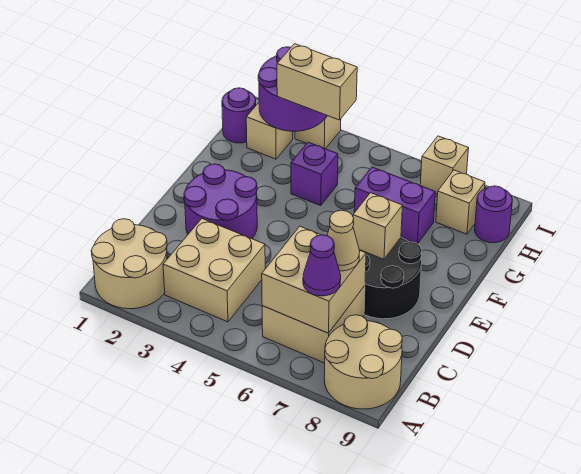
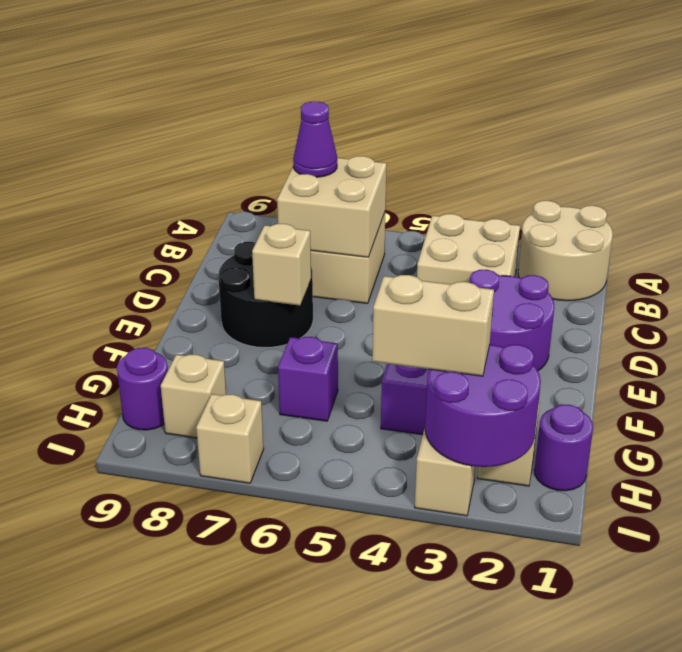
tan 2x2 round brick [324,315,402,409] -> none
tan 1x1 cone [327,210,360,271] -> none
purple 1x2 brick [354,167,435,244] -> purple 1x1 brick [278,337,338,421]

